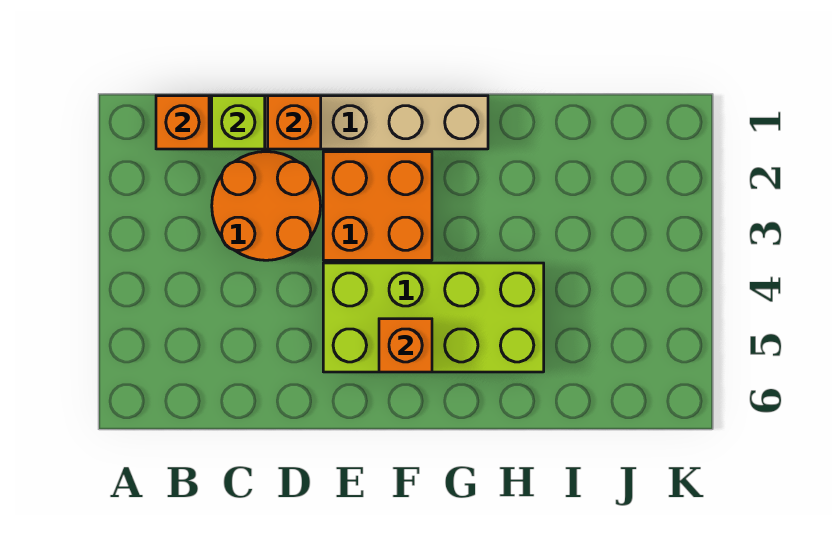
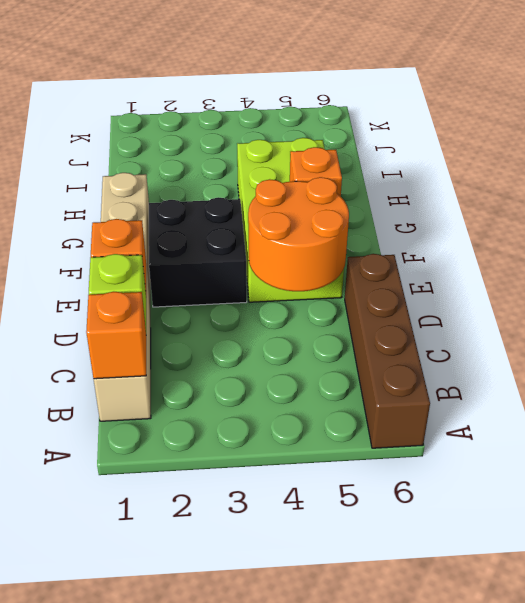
none -> brown 1x4 brick [345,254,430,448]
orange 2x2 round brick [212,152,321,260] -> orange 2x2 round brick moved to [248,177,349,291]
orange 2x2 brick [323,152,432,260] -> black 2x2 brick [149,197,247,307]

